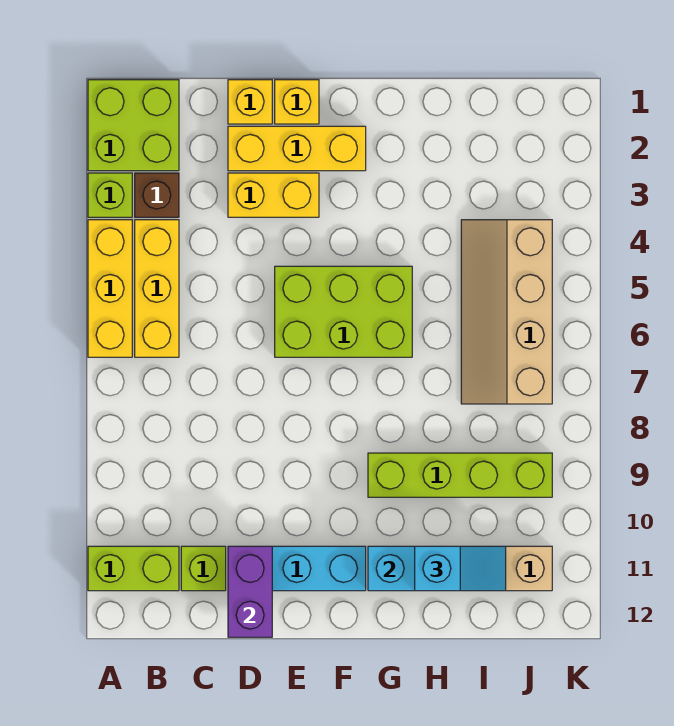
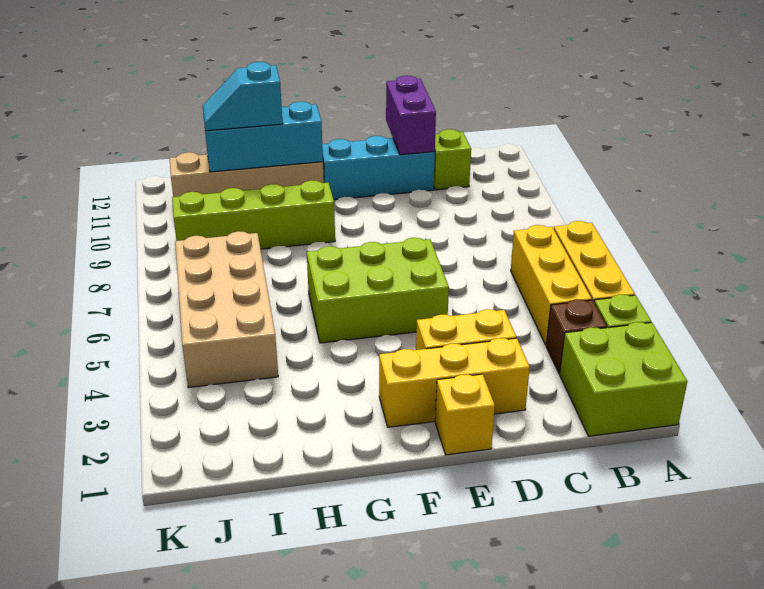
lime 1x2 brick [88,546,179,591] -> none
yellow 1x1 brick [228,80,272,124] -> none
tan 2x4 slope [461,220,552,404] -> tan 2x4 brick [175,231,278,388]

